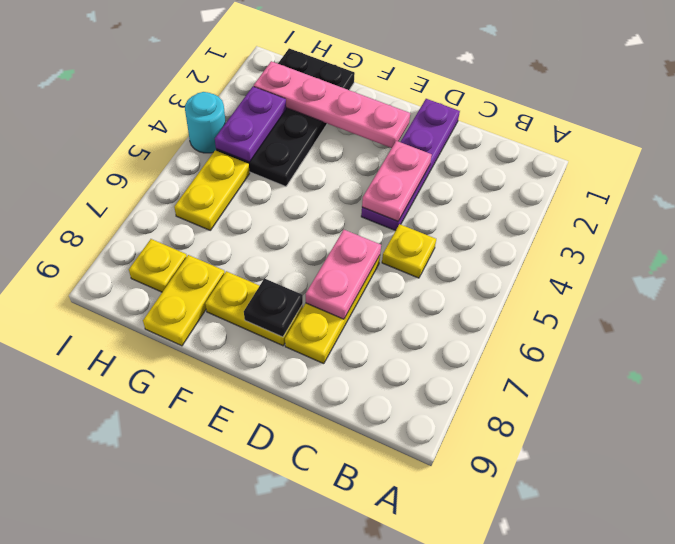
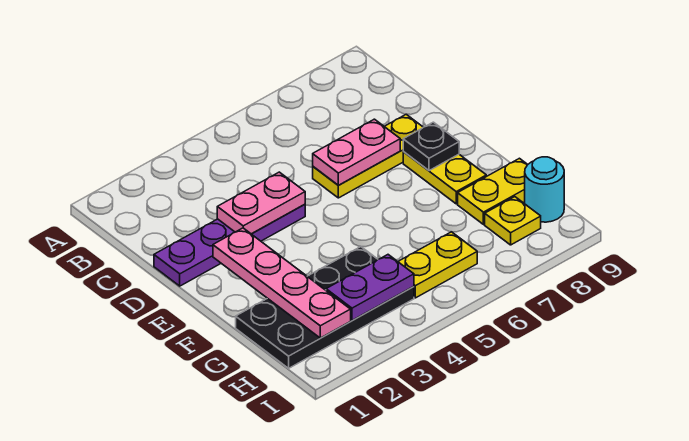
yellow 1x1 plate [382,224,436,278] -> none
cyan 1x1 round brick [185,92,226,153] -> cyan 1x1 round brick moved to [525,157,564,222]

